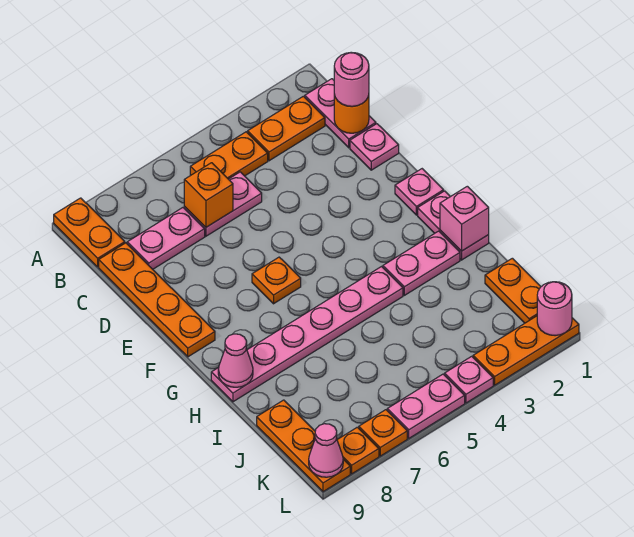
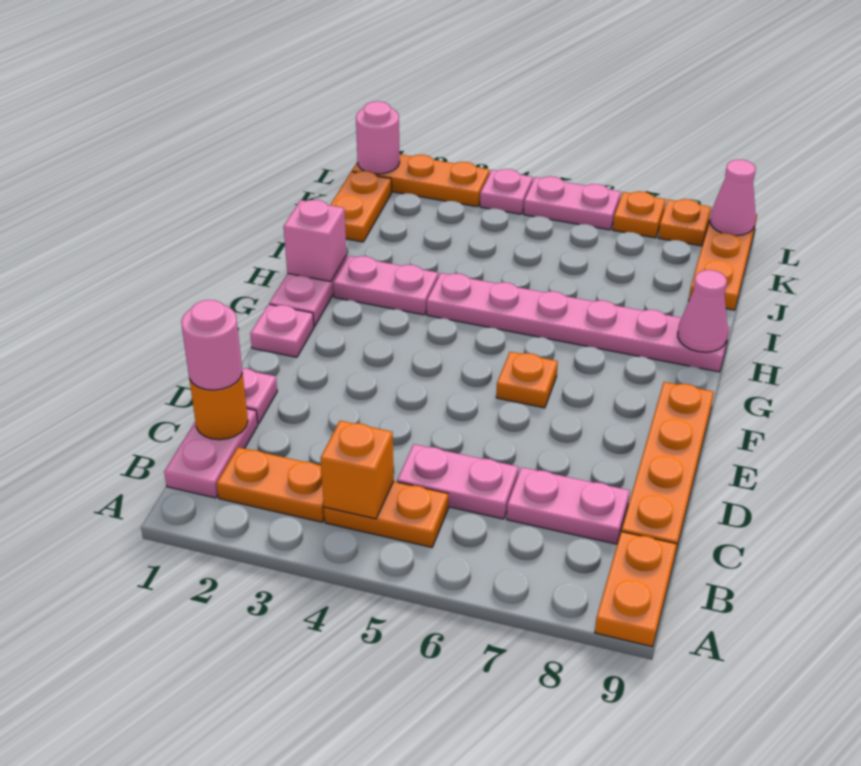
orange 1x1 brick [184,163,233,227] -> orange 1x1 brick moved to [321,421,394,519]

